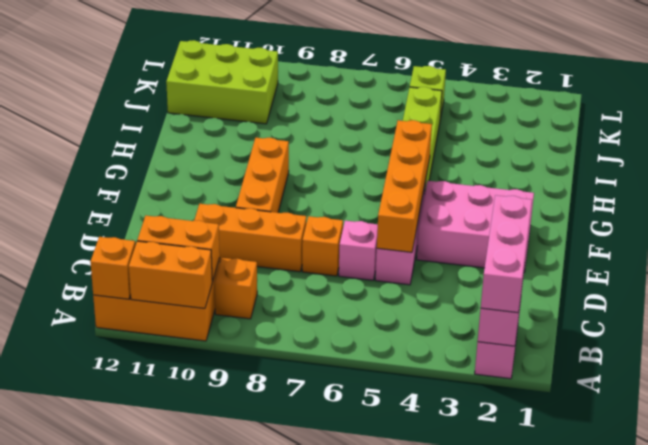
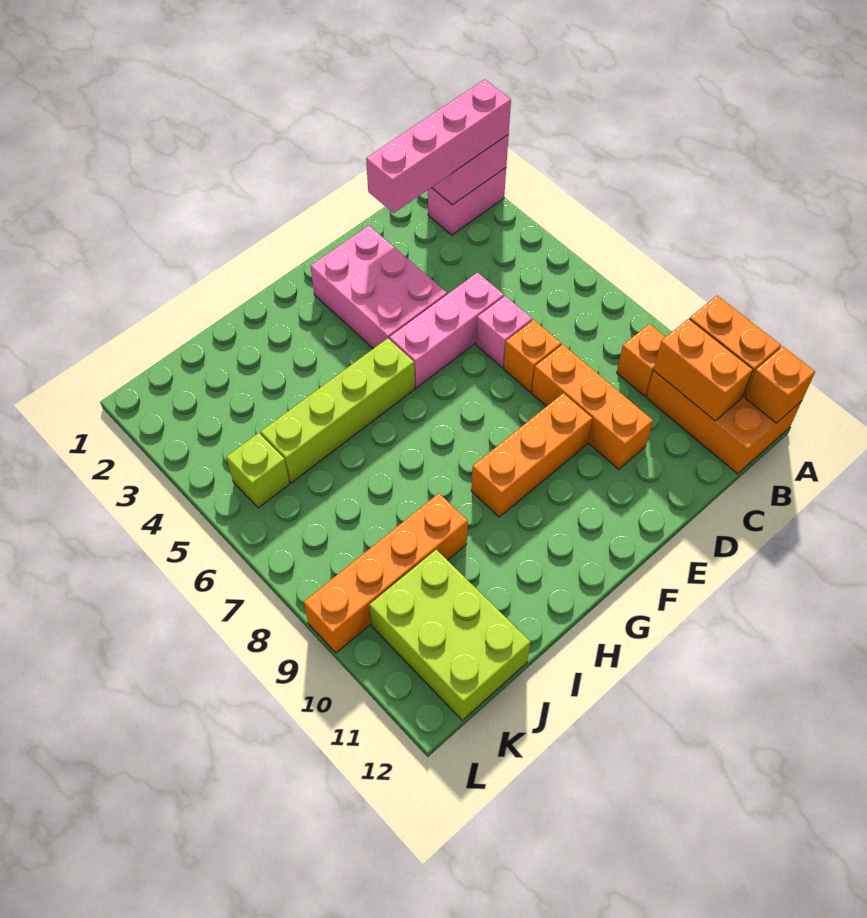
pink 1x3 brick [481,195,532,313] -> pink 1x4 brick [366,79,511,213]
orange 1x4 brick [377,120,432,252] -> orange 1x4 brick moved to [304,493,468,653]

